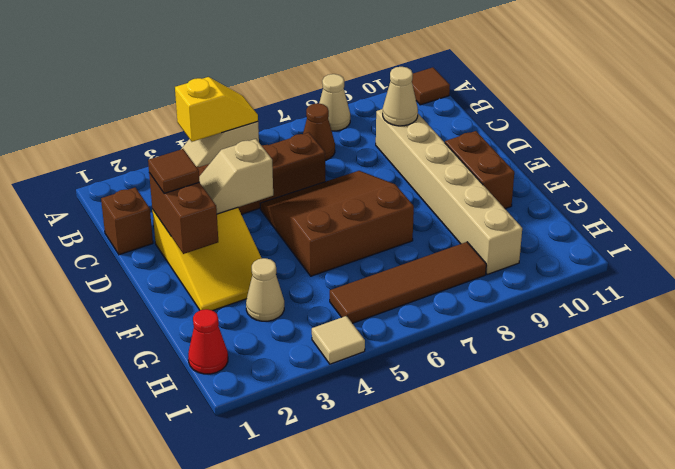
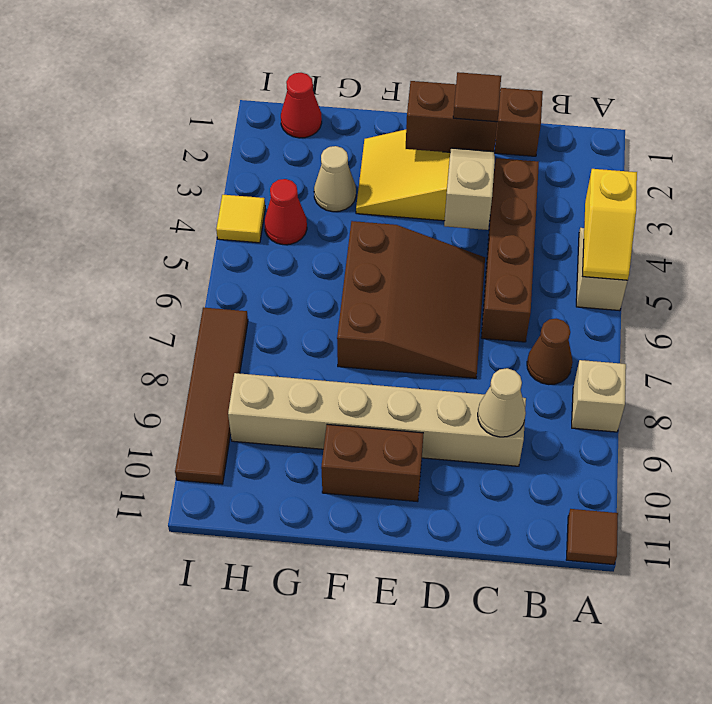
tan 1x1 cone [319,74,350,131] -> tan 1x1 brick [572,360,626,432]
none -> red 1x1 cone [264,179,307,245]
brown 1x4 tile [330,242,486,323] -> brown 1x4 tile moved to [175,308,248,484]
tan 1x1 tile [312,316,365,364] -> yellow 1x1 tile [216,195,265,243]

